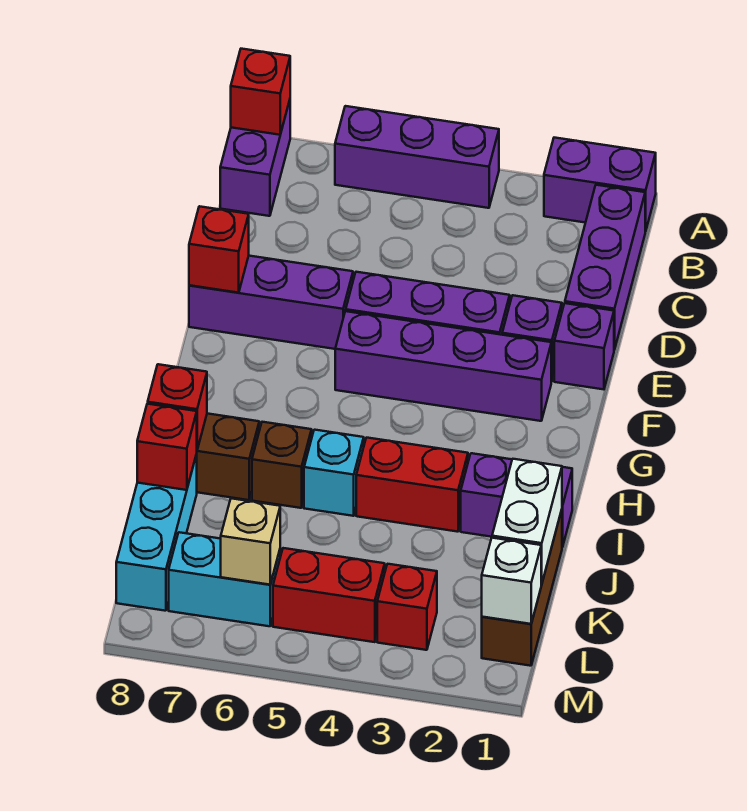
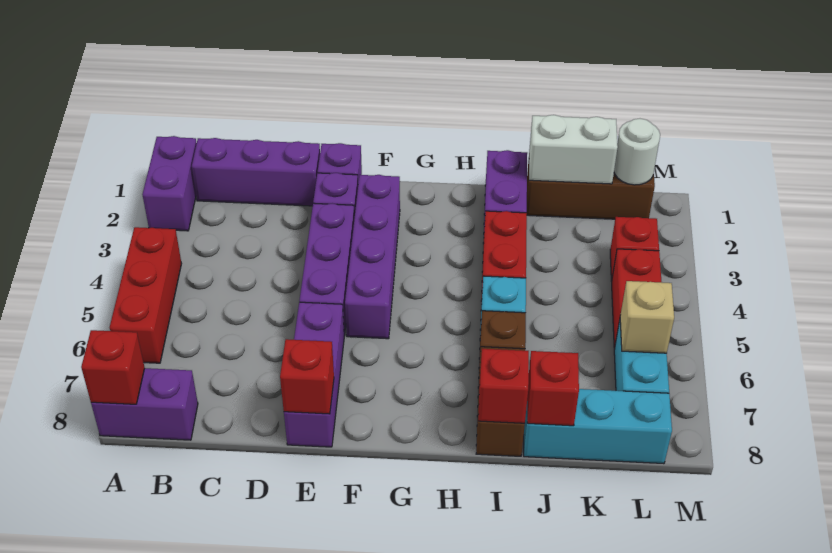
purple 1x3 brick [335,106,499,208] -> red 1x3 brick [110,227,182,363]
white 1x1 brick [482,538,541,624] -> white 1x1 round brick [614,119,660,185]

